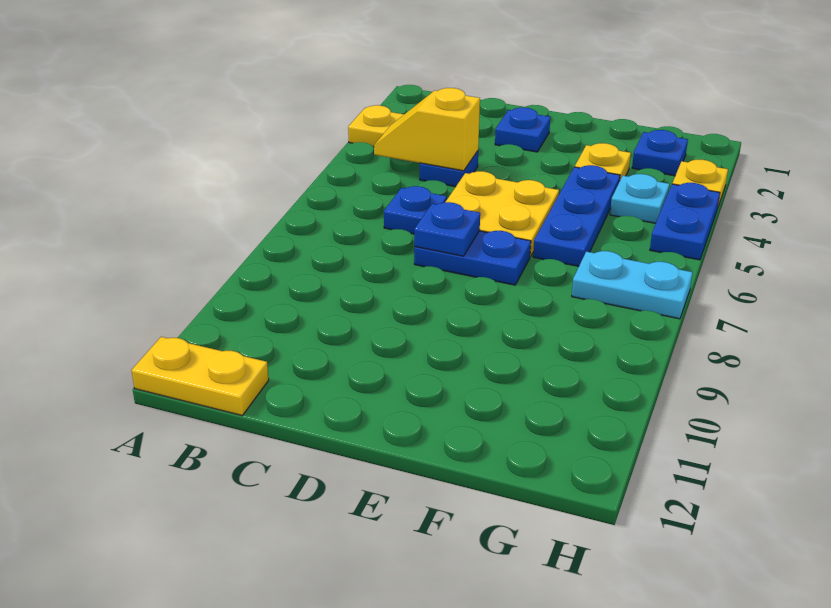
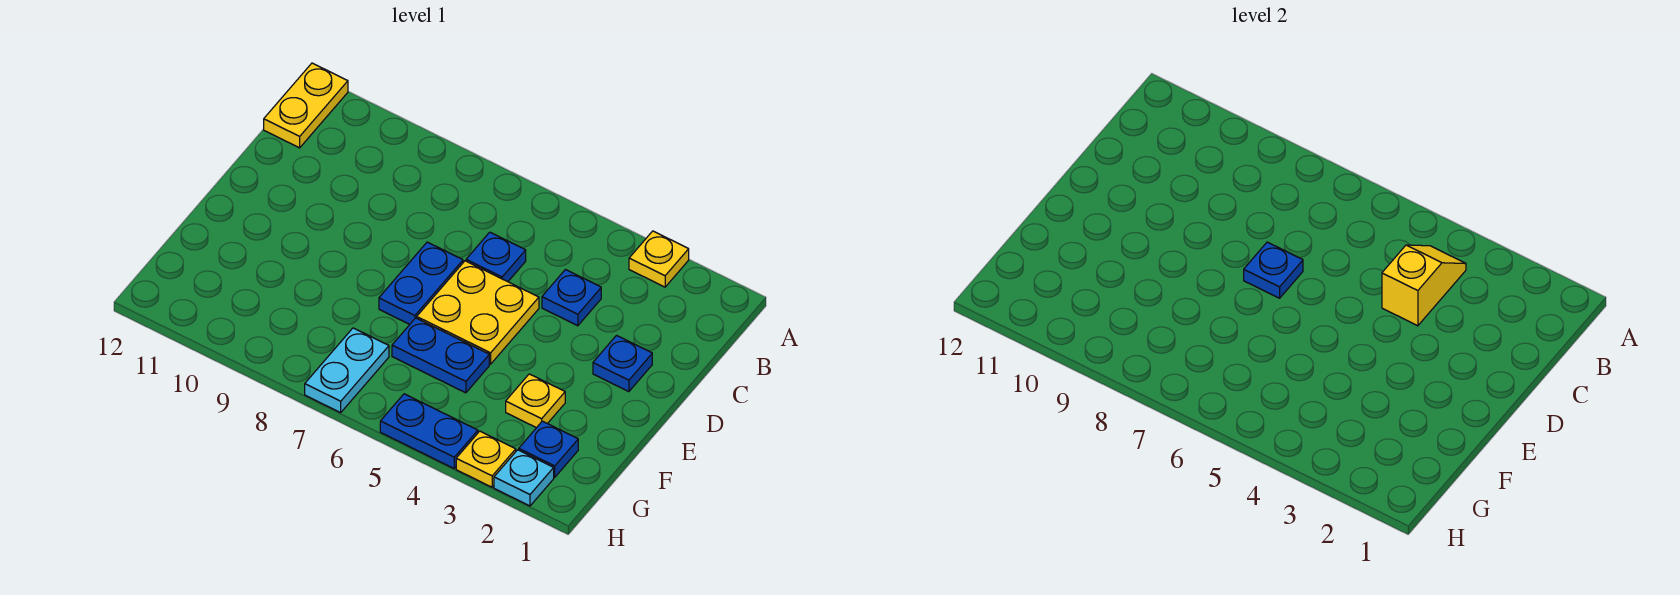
blue 1x3 plate [533,165,620,266] -> blue 1x2 plate [392,318,489,393]
cyan 1x1 plate [610,174,669,223] -> cyan 1x1 plate moved to [494,450,554,506]

